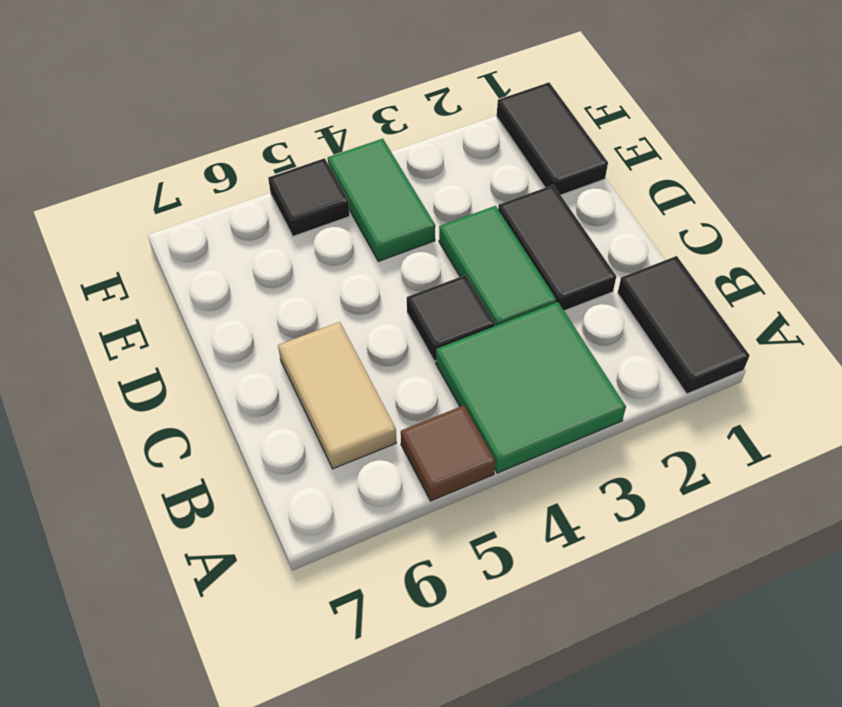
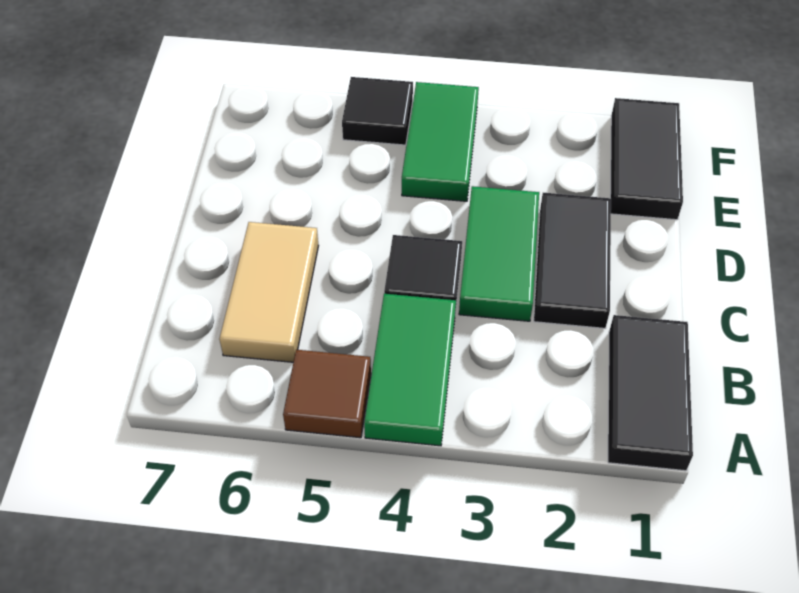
green 2x2 tile [436,302,626,473] -> green 1x2 tile [364,294,456,446]

